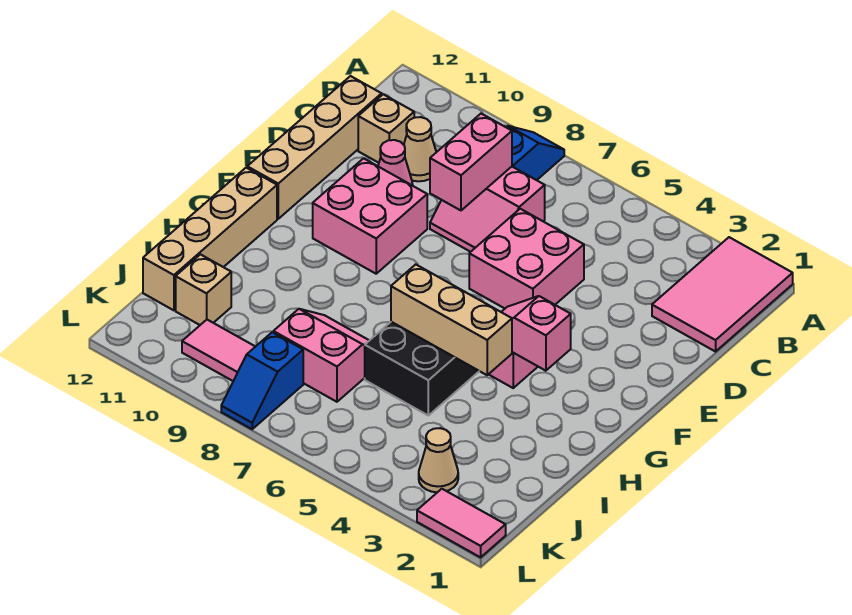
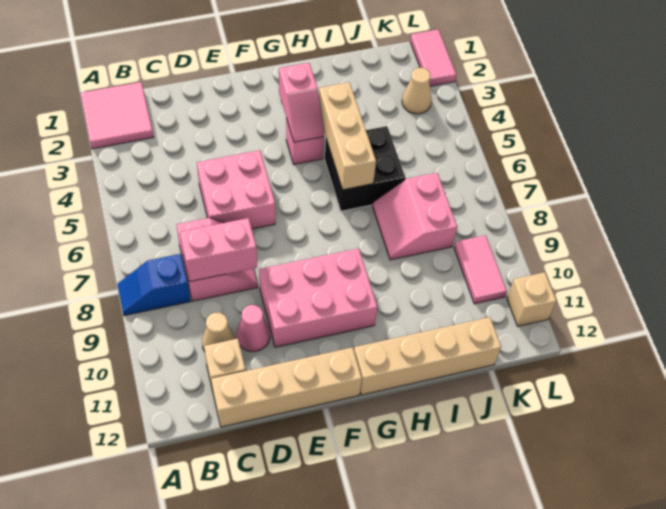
pink 2x3 tile [652,237,793,352] -> pink 2x2 tile [81,82,153,149]
pink 2x2 brick [313,158,427,274] -> pink 2x3 brick [259,248,377,347]
tan 1x1 brick [176,254,231,325] -> tan 1x1 brick moved to [507,272,556,326]
blue 1x2 slope [221,332,303,429] -> none

